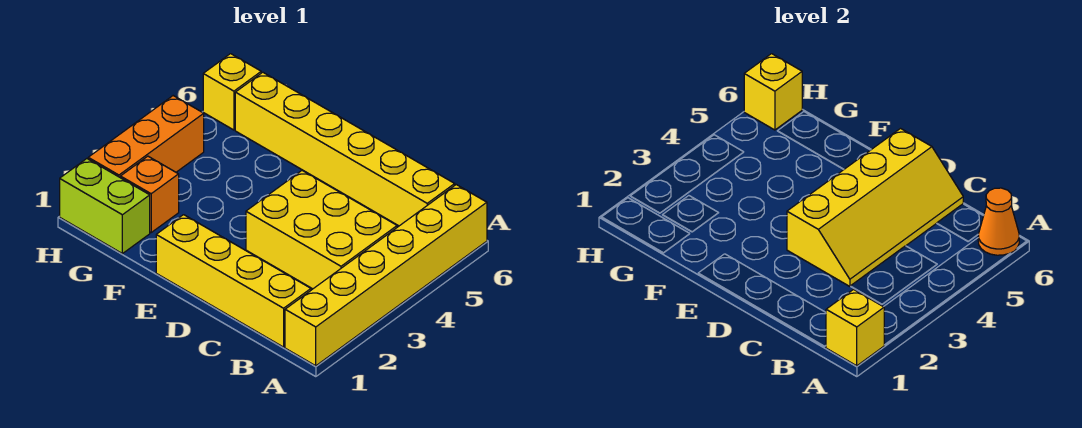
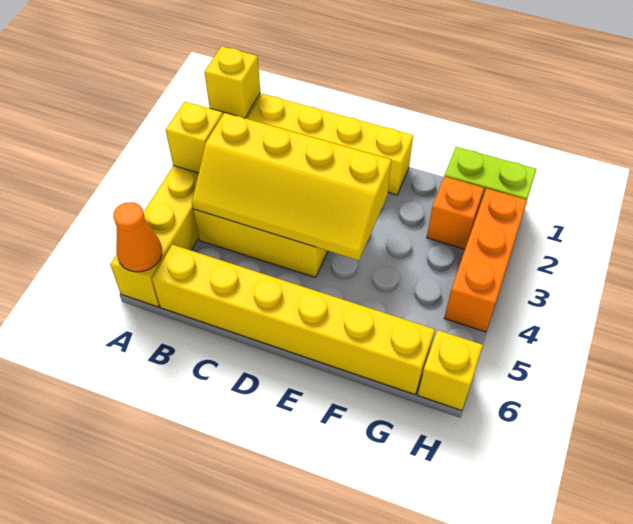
yellow 2x4 slope [787,129,963,286] -> yellow 2x4 slope turned to [192,113,391,260]
yellow 1x1 brick [744,54,802,130] -> yellow 1x1 brick moved to [166,101,223,173]

